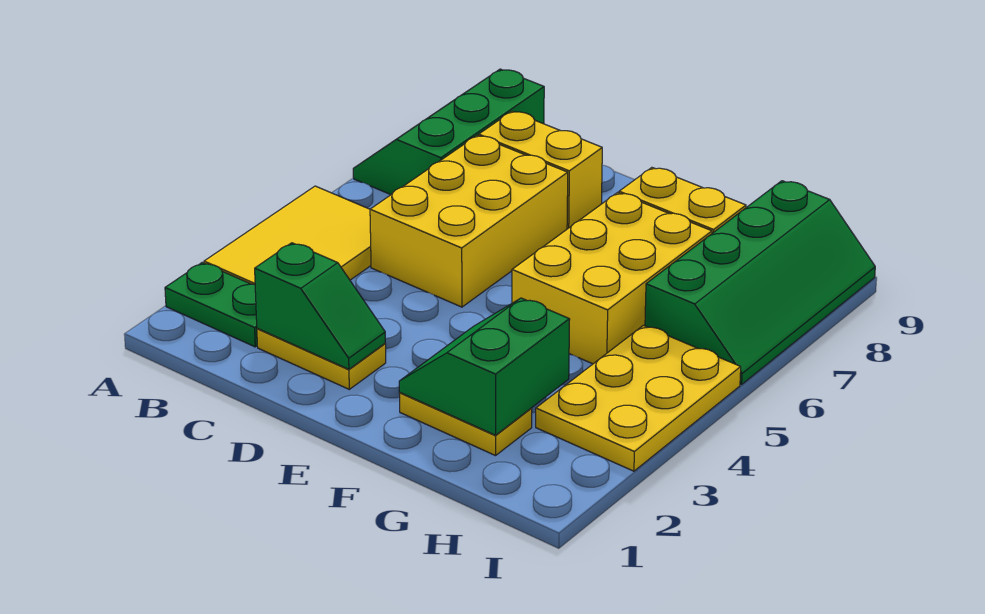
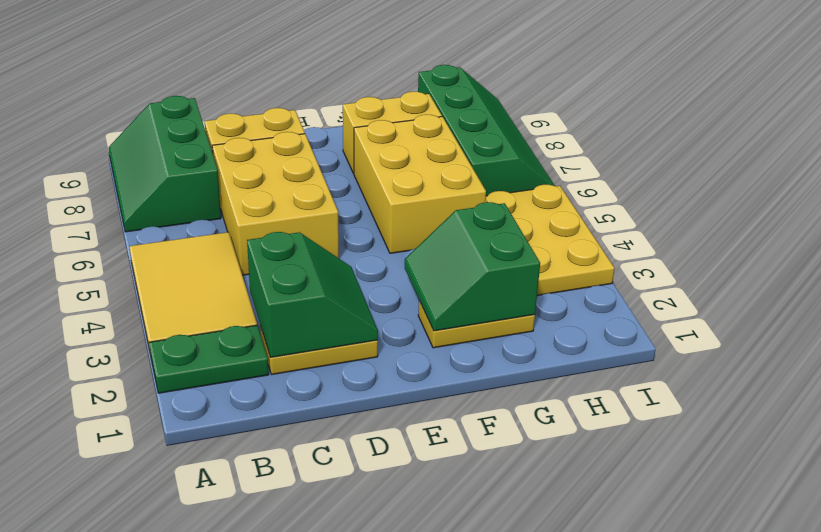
green 1x2 slope [255,243,385,369] -> green 2x2 slope [247,232,378,358]

